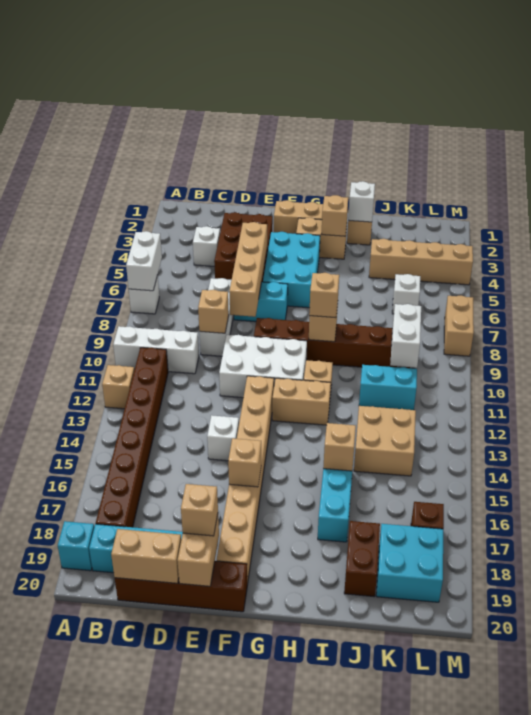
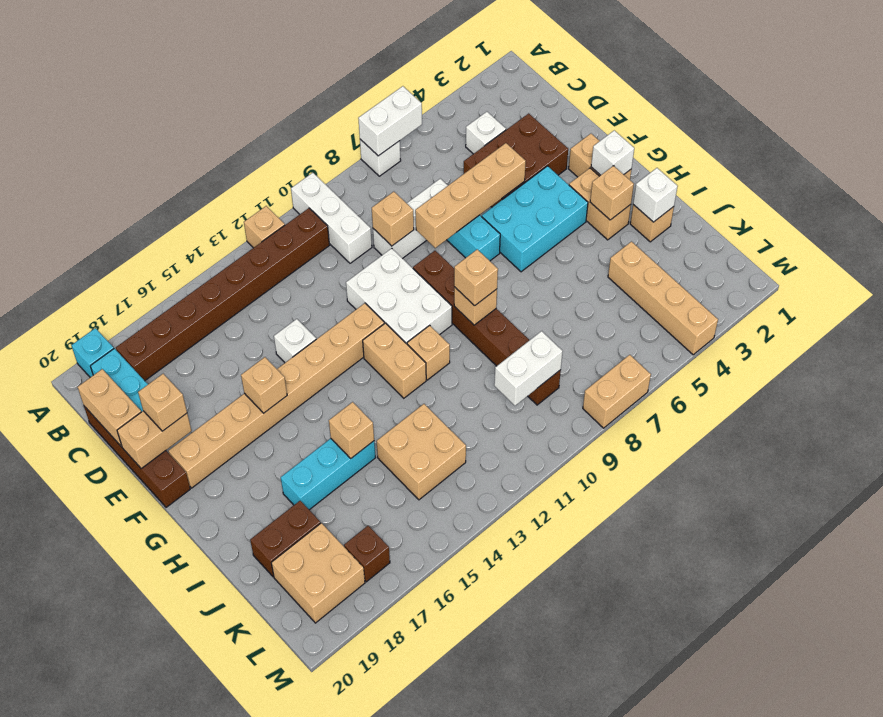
cyan 1x2 brick [359,365,417,410] -> none
white 1x1 brick [392,274,420,314] -> white 1x1 brick moved to [591,130,634,175]
cyan 2x2 brick [376,524,443,602] -> tan 2x2 brick [271,523,365,623]

